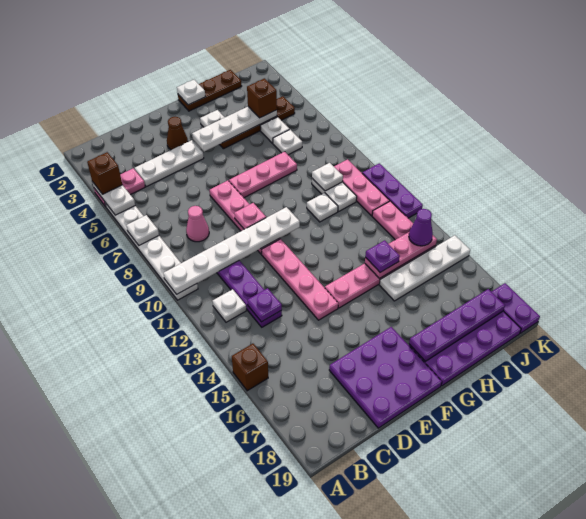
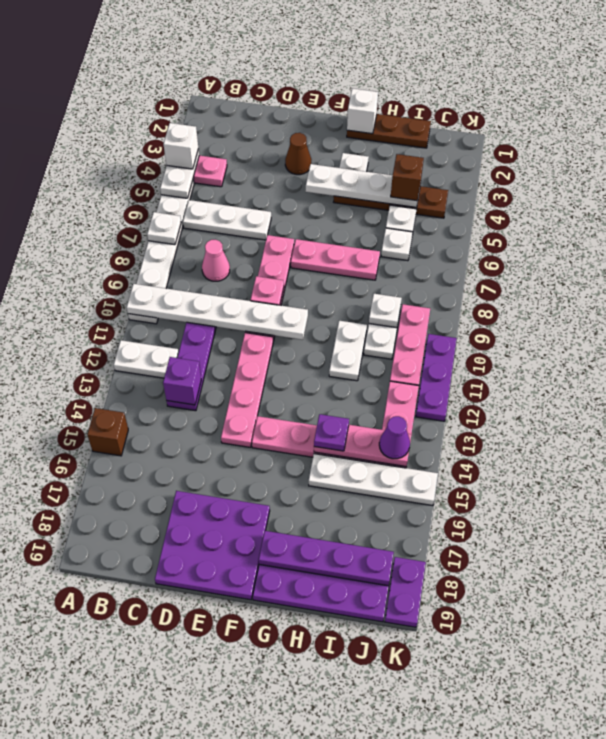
brown 1x1 brick [87,152,122,194] -> white 1x1 brick [164,123,198,169]
white 1x1 plate [212,289,246,322] -> white 1x2 plate [114,340,179,378]
white 1x3 plate [135,140,204,187] -> white 1x3 plate moved to [183,200,271,240]
purple 1x1 plate [247,288,282,322] -> purple 1x1 brick [163,357,201,405]
white 1x1 plate [177,80,205,105] -> white 1x1 brick [347,88,378,134]
white 1x1 plate [307,193,338,222] -> white 1x2 plate [329,321,367,381]

